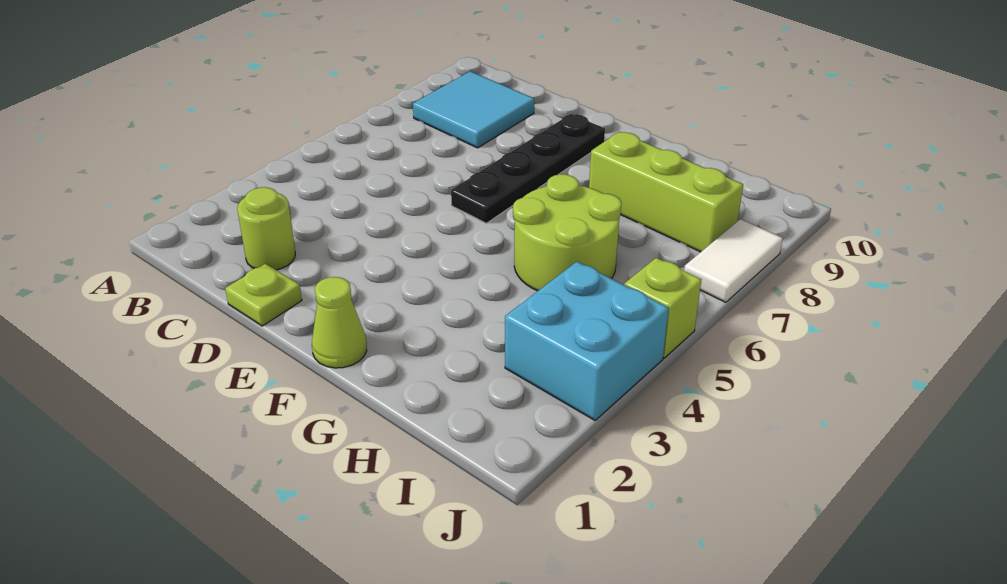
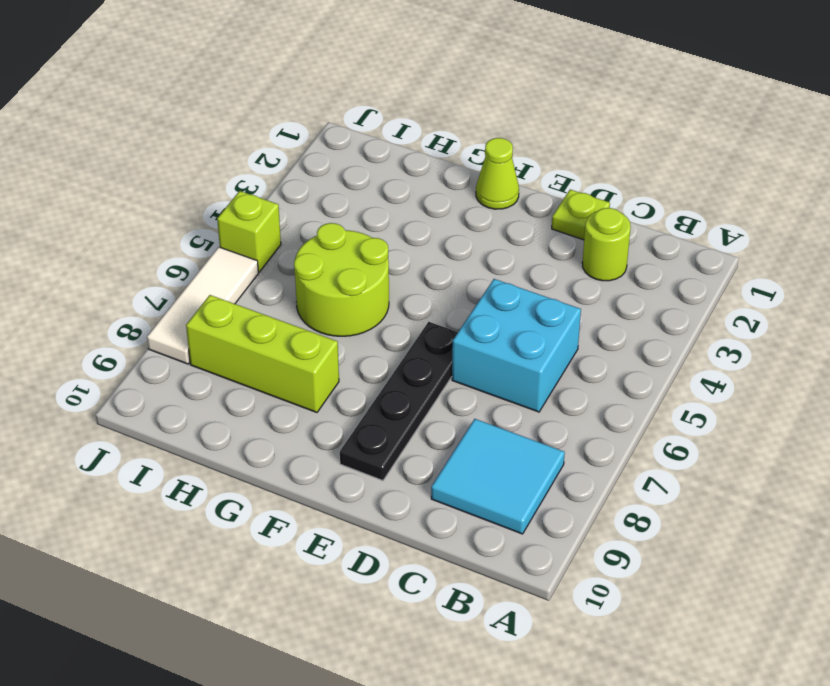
cyan 2x2 brick [505,262,669,420] -> cyan 2x2 brick moved to [452,279,581,412]
white 1x2 tile [684,219,783,302] -> white 1x3 tile [147,247,258,364]

